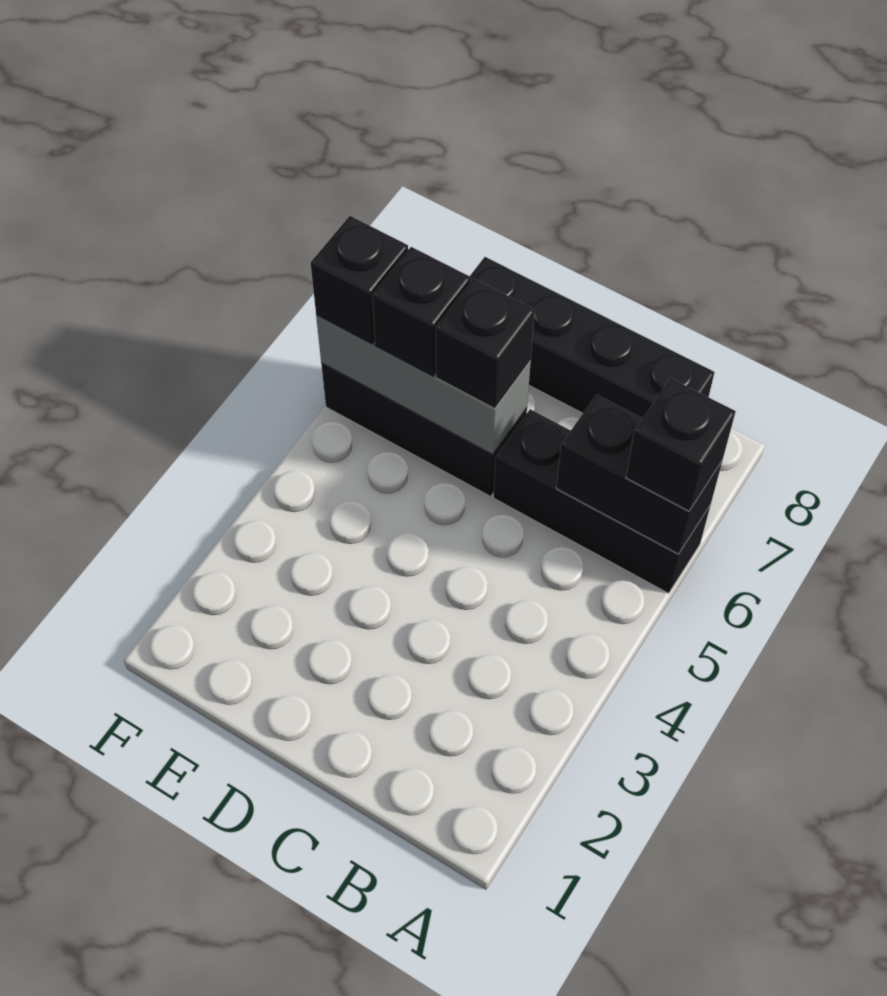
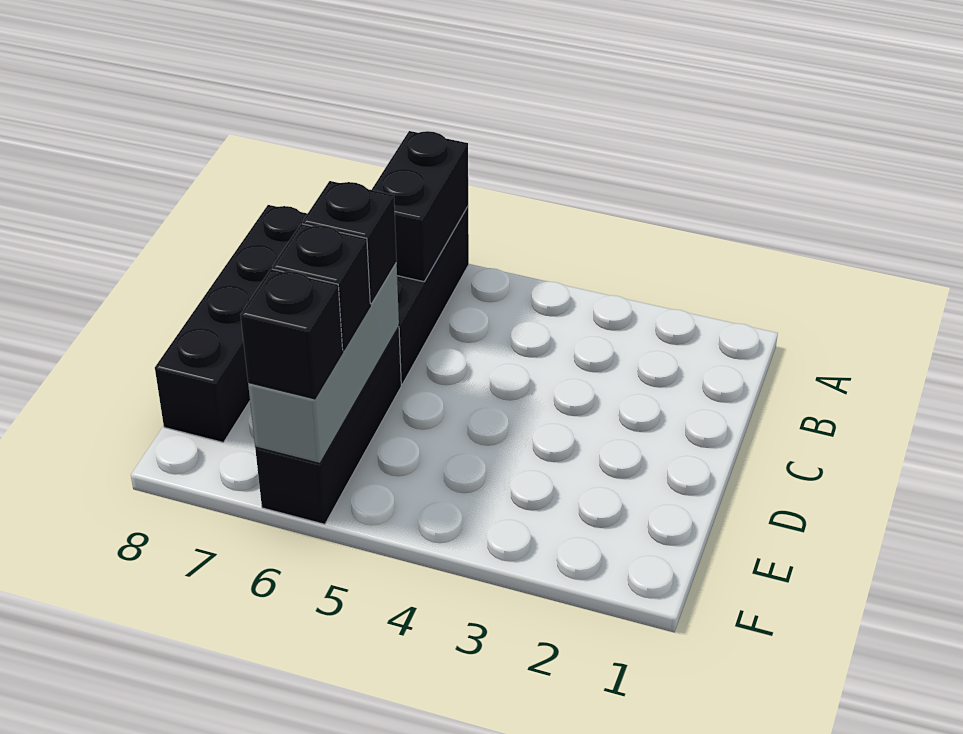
black 1x1 brick [626,378,736,511] -> none

